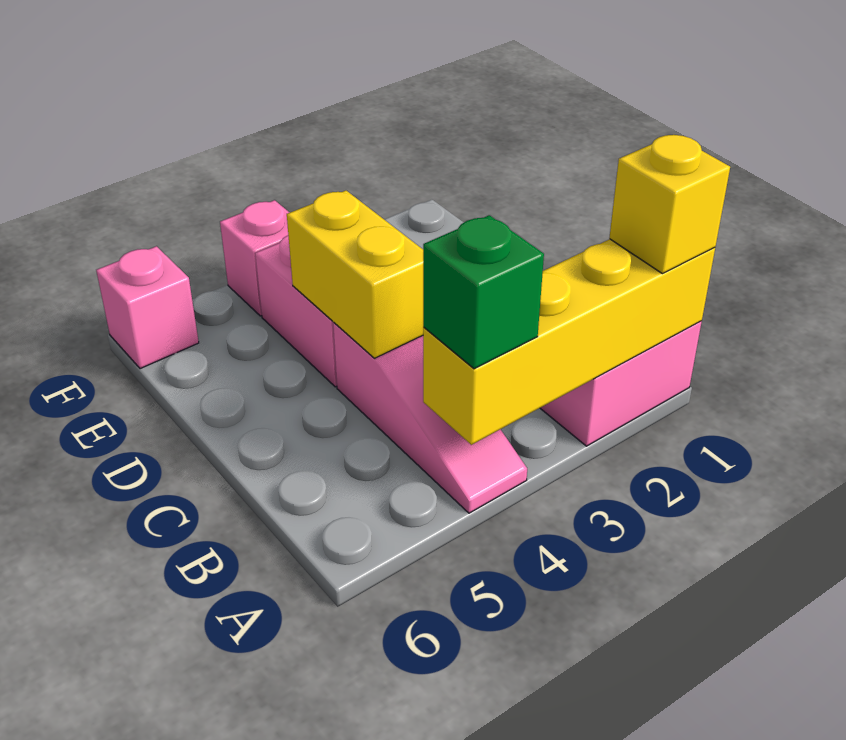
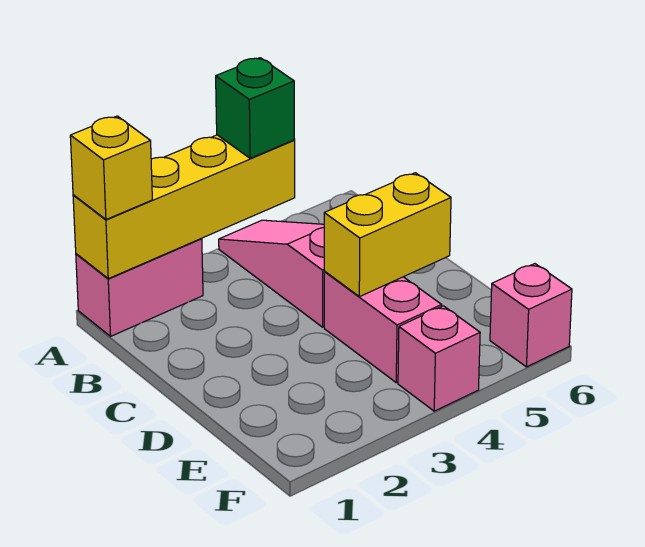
yellow 1x2 brick [287,190,424,358] -> yellow 1x2 brick turned to [324,173,451,297]

